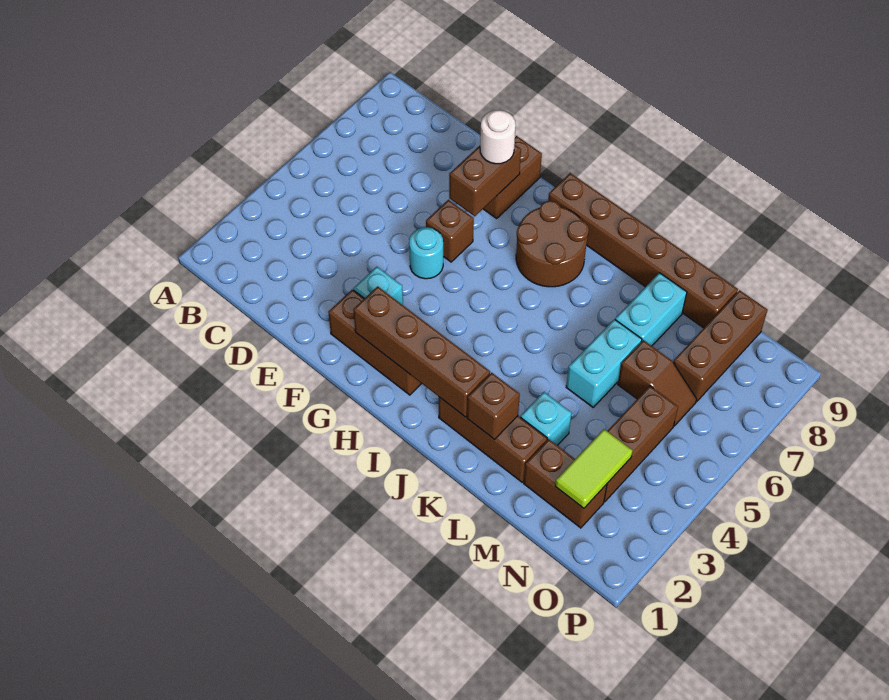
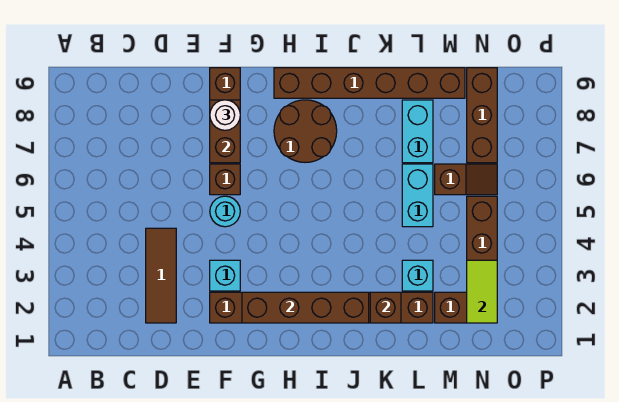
none -> brown 1x3 tile [146,228,176,323]

